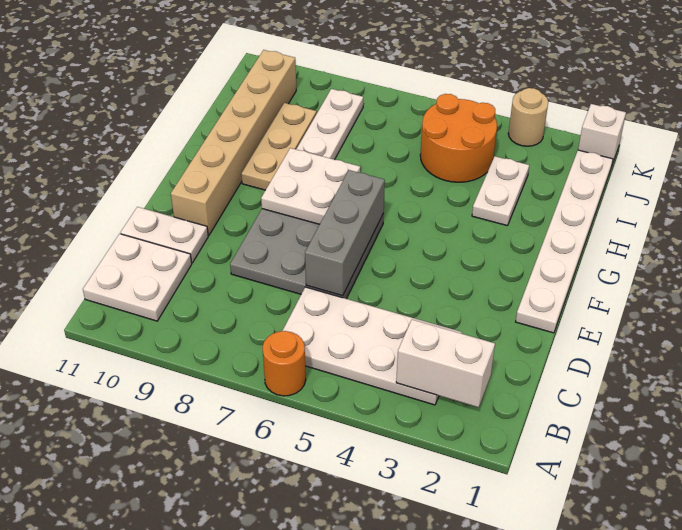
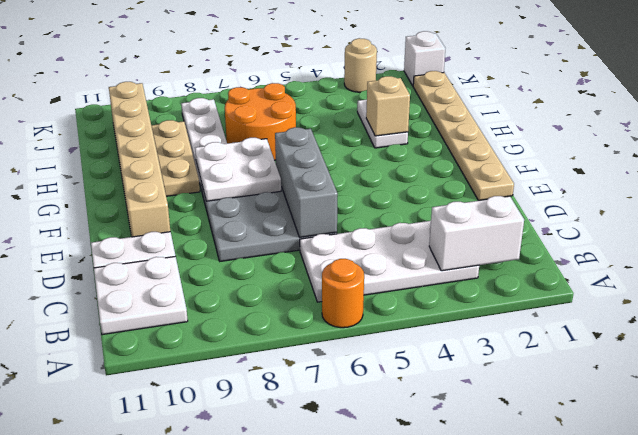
white 1x6 plate [516,150,613,333] -> tan 1x6 plate [413,71,514,200]
none -> tan 1x1 brick [366,76,410,136]
orange 2x2 round brick [420,94,497,182] -> orange 2x2 round brick moved to [225,83,296,160]

